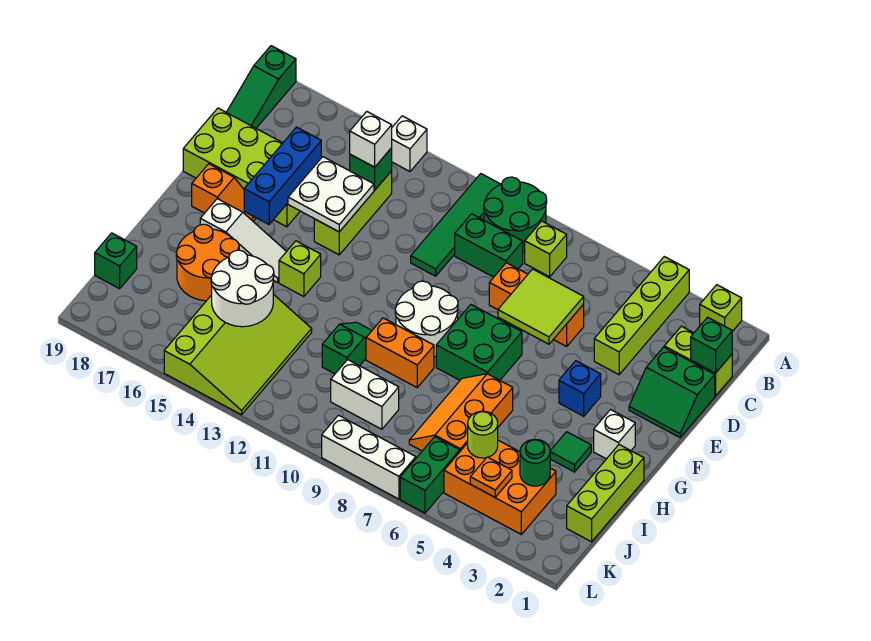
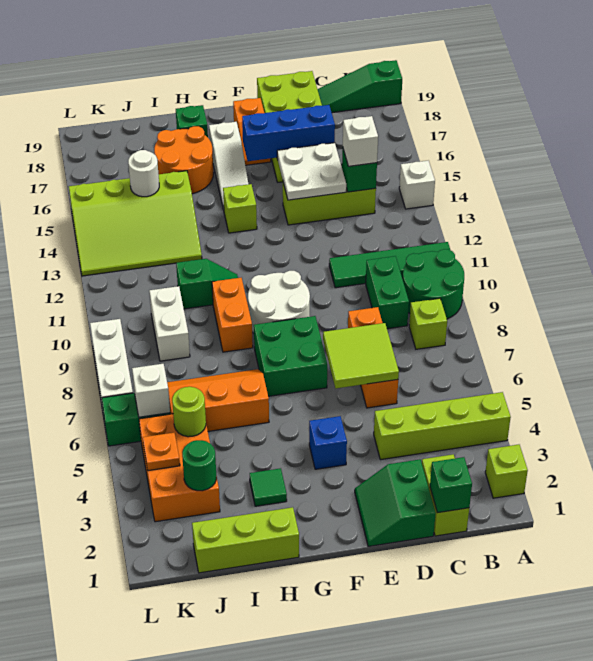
white 1x1 brick [594,410,635,459] -> white 1x1 brick moved to [132,364,170,417]
white 2x2 round brick [211,250,274,327] -> white 1x1 round brick [128,150,159,197]
green 1x1 brick [95,233,137,289] -> green 1x1 brick moved to [176,105,208,137]

